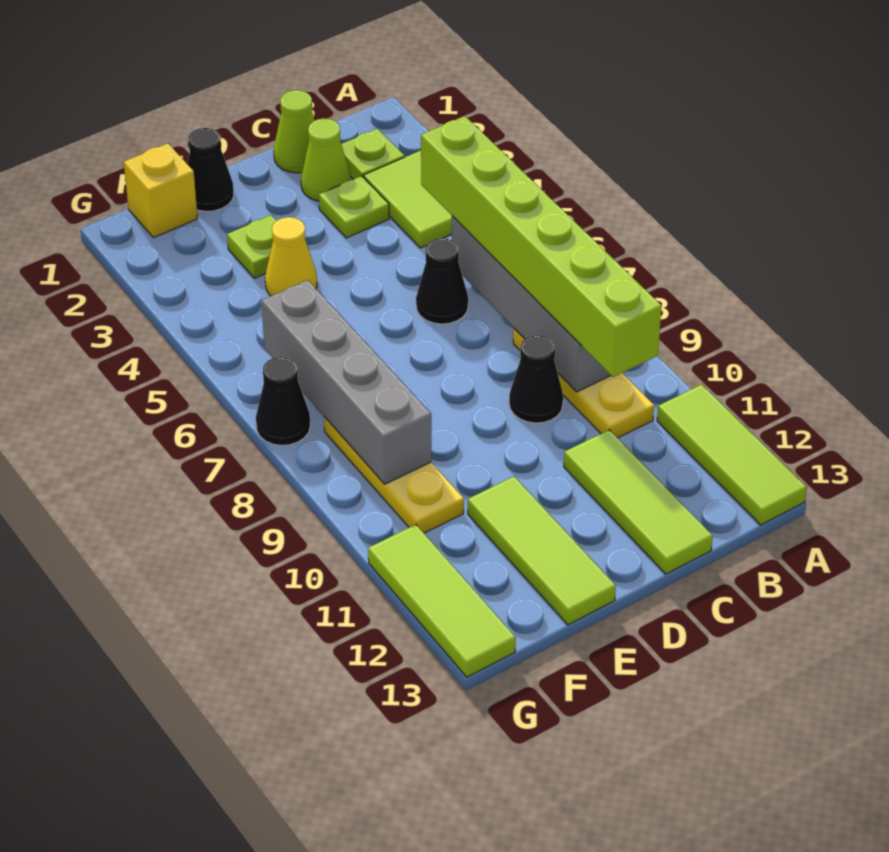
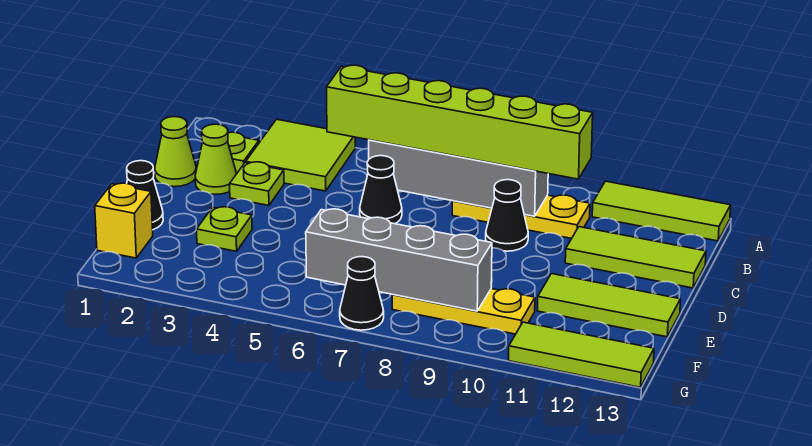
yellow 1x1 cone [265,217,317,296] -> none

